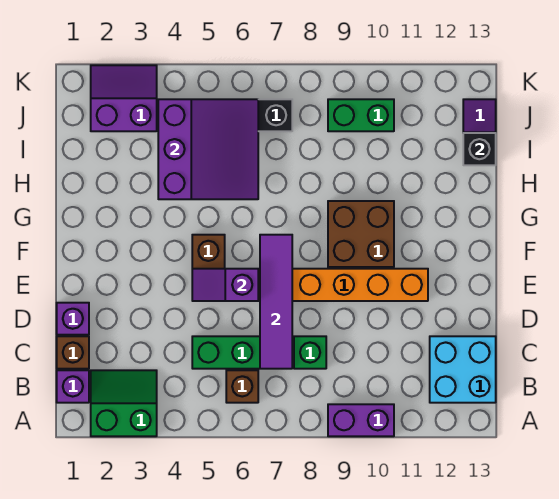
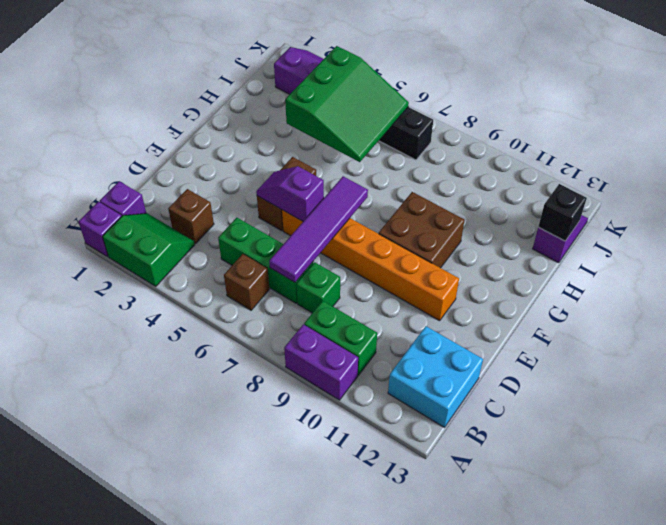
brown 1x1 brick [57,336,89,369] -> brown 1x1 brick moved to [168,189,214,244]
purple 1x1 brick [57,303,89,335] -> purple 1x1 brick moved to [78,202,122,257]
purple 3x3 slope [158,99,258,199] -> green 3x3 slope [285,46,409,162]
green 1x2 brick [328,99,394,131] -> green 1x2 brick moved to [304,301,377,375]

